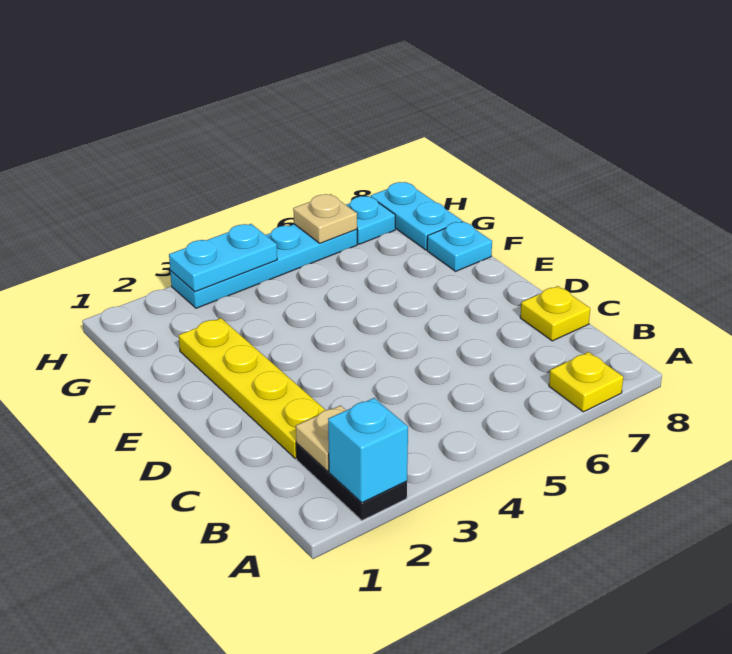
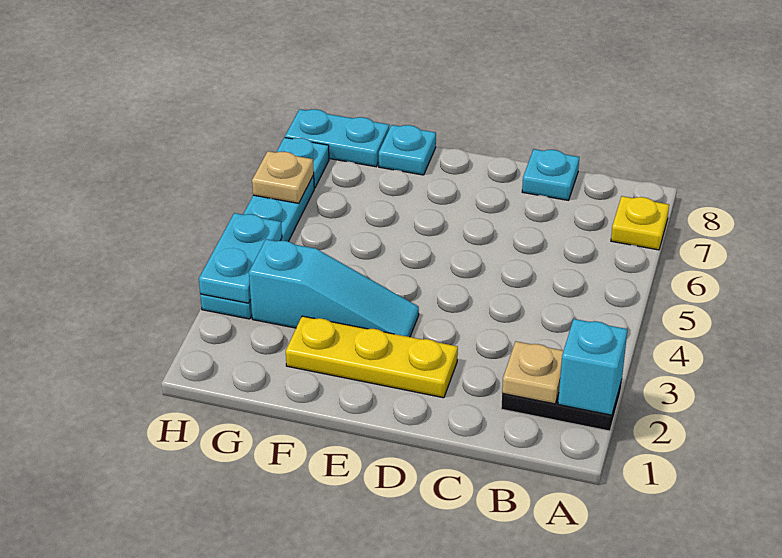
yellow 1x4 plate [179,318,325,459] -> yellow 1x3 plate [286,316,458,398]
yellow 1x1 plate [520,286,590,341] -> cyan 1x1 plate [522,149,579,200]
none -> cyan 1x3 slope [249,239,419,337]

